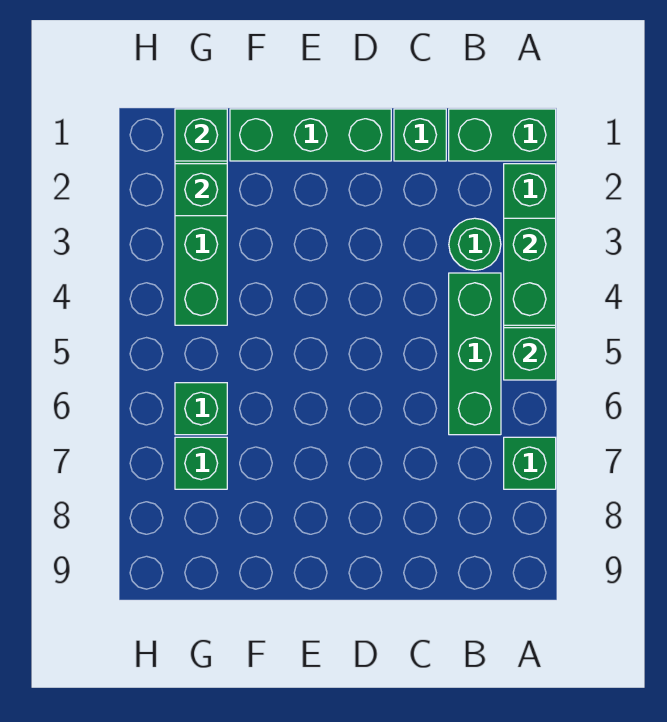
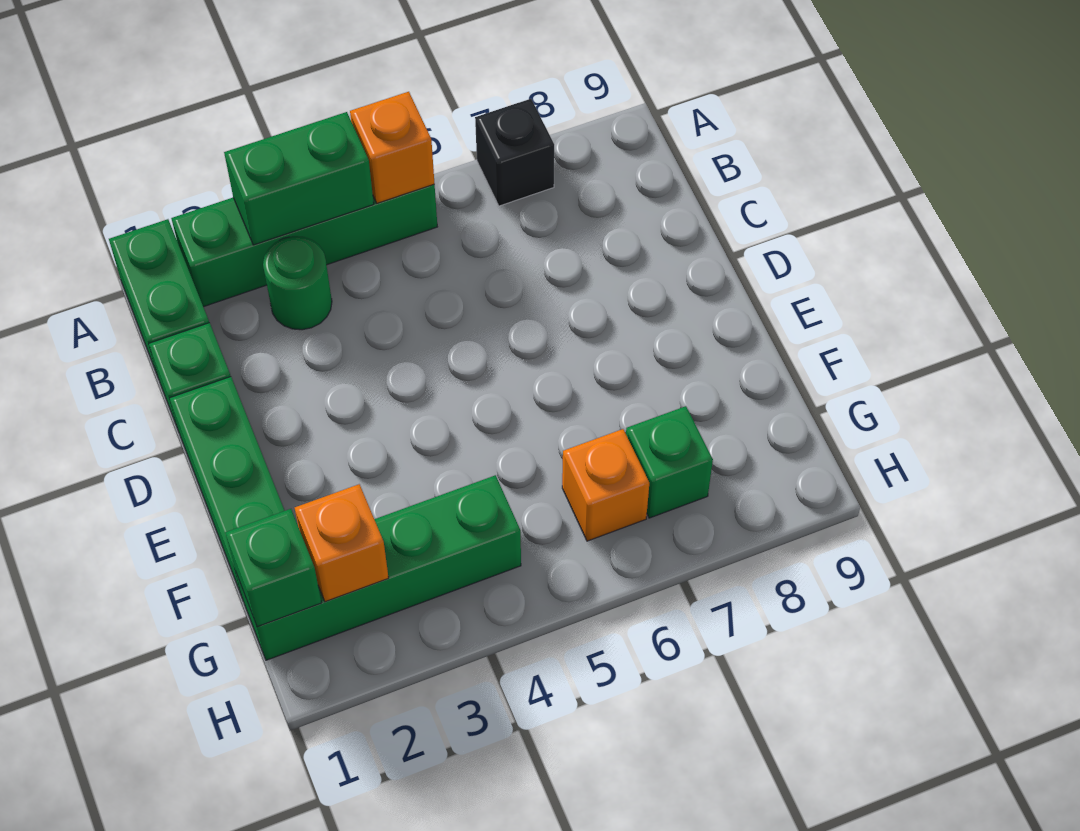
green 1x1 brick [504,328,556,380] -> orange 1x1 brick [350,92,435,203]
green 1x1 brick [504,437,556,489] -> black 1x1 brick [475,99,554,206]
green 1x3 brick [449,273,501,435] -> none
green 1x1 brick [175,164,227,216] -> orange 1x1 brick [295,484,389,602]
green 1x1 brick [175,383,227,435] -> orange 1x1 brick [562,429,649,541]

